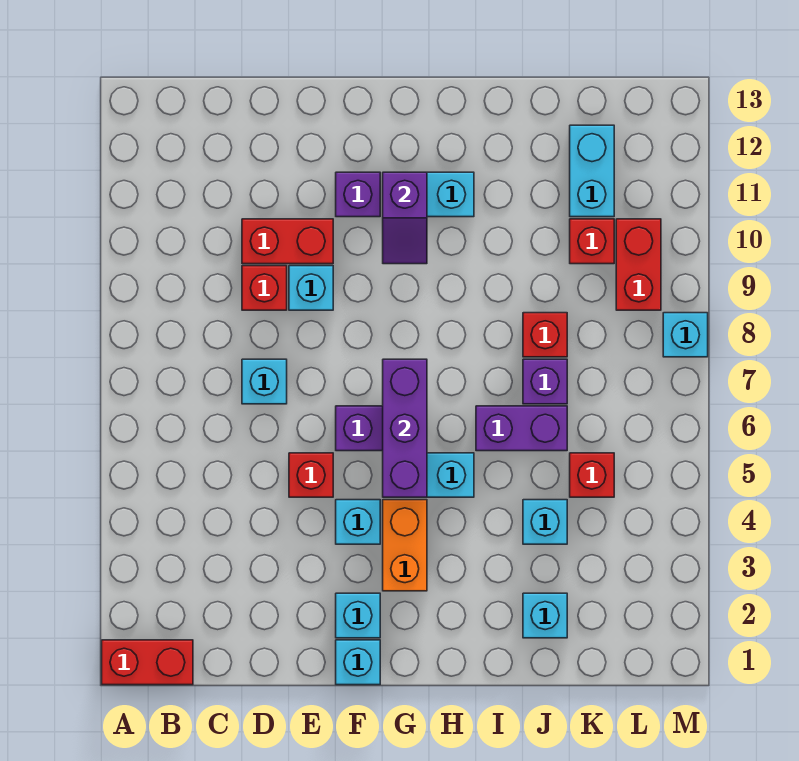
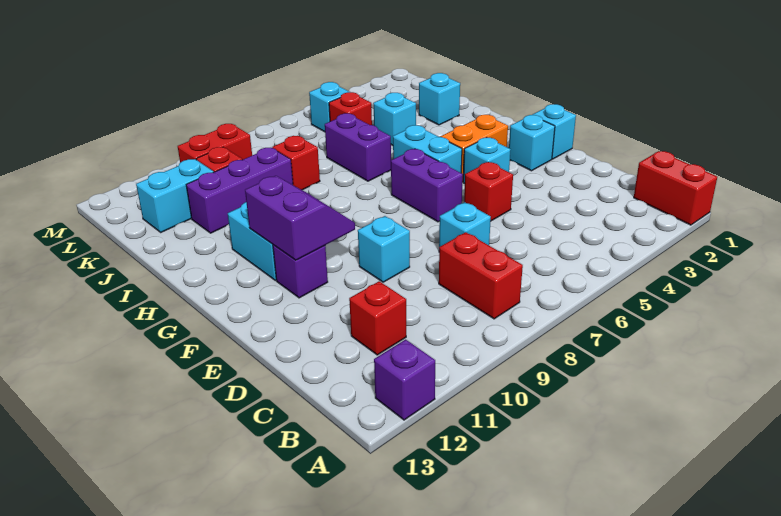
red 1x1 brick [242,266,287,310] -> red 1x1 brick moved to [349,281,406,355]
red 1x2 brick [242,219,333,264] -> red 1x2 brick moved to [439,232,523,319]
purple 1x3 brick [383,359,427,497] -> purple 1x3 brick moved to [186,148,293,233]
purple 1x2 slope [383,172,427,264] -> purple 2x2 slope [245,176,355,260]
purple 1x1 brick [523,359,567,404] -> purple 1x1 brick moved to [374,340,435,420]
cyan 1x1 brick [663,313,708,357] -> cyan 1x1 brick moved to [309,82,349,132]

